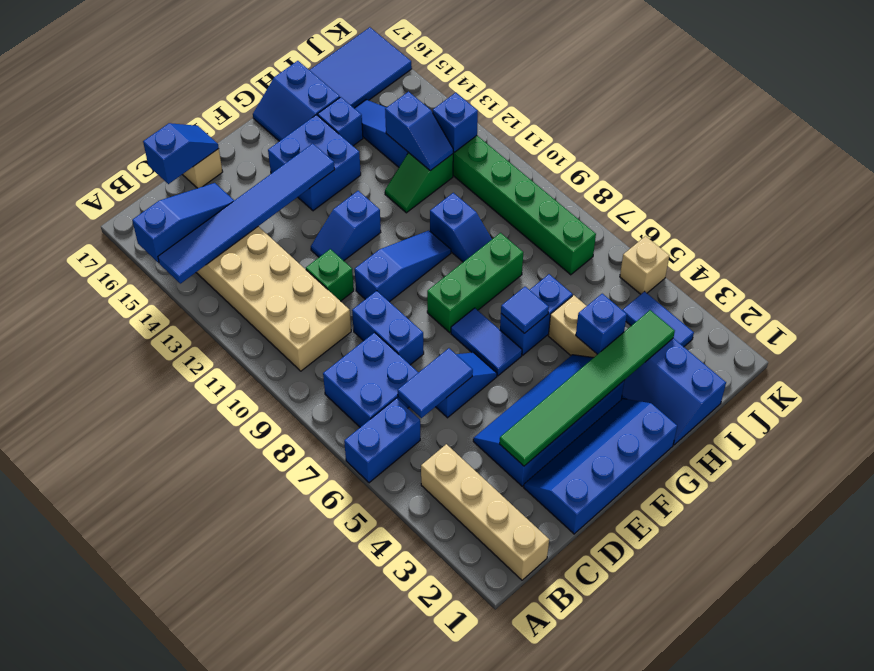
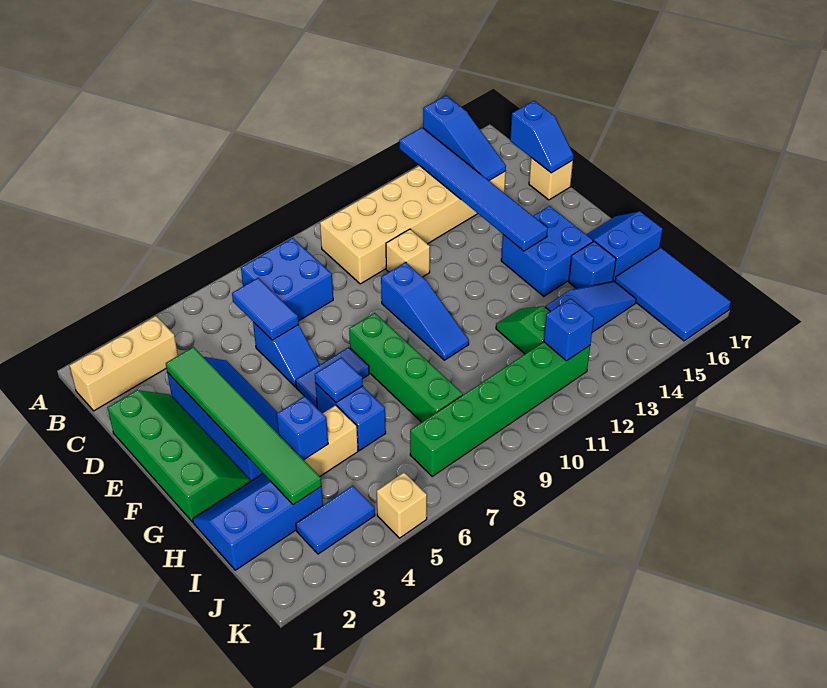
blue 1x2 brick [344,398,420,483] -> none
tan 1x4 brick [421,444,549,580] -> tan 1x3 brick [70,316,178,411]
blue 2x4 slope [524,399,677,534] -> green 2x4 slope [108,390,250,522]
blue 1x2 brick [352,291,424,365] -> none
green 1x1 brick [306,249,354,301] -> tan 1x1 brick [386,229,430,277]
blue 1x2 slope [311,191,381,261] -> none
green 1x3 brick [427,233,523,333] -> green 1x4 brick [349,313,463,422]
blue 1x2 slope [430,193,492,262] -> none
blue 1x2 slope [385,92,453,171] -> none

